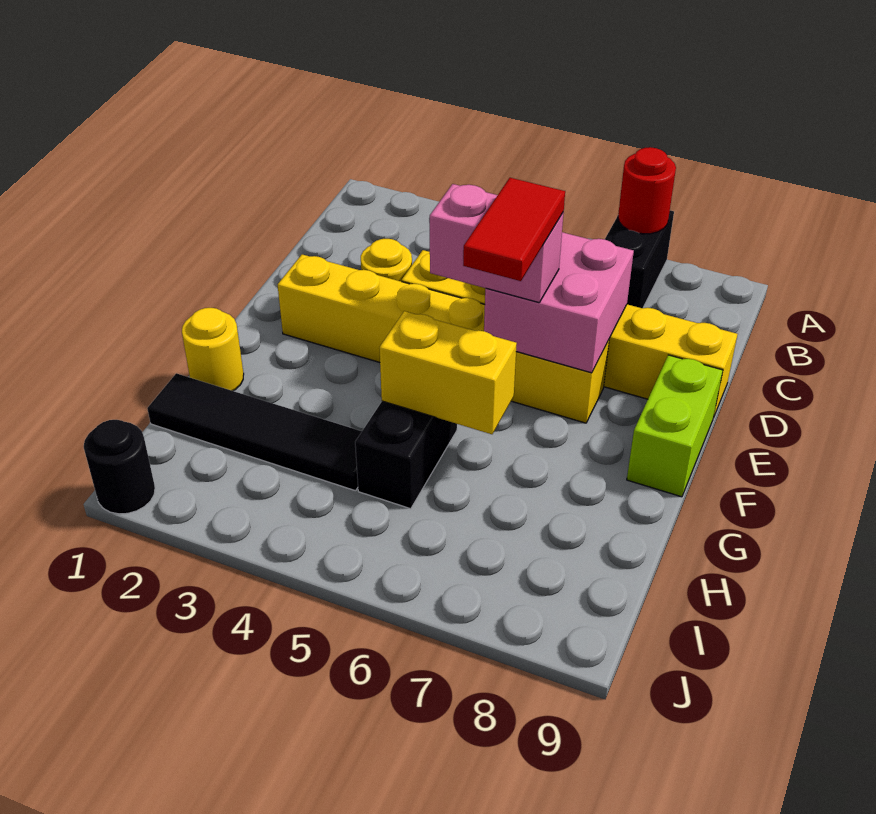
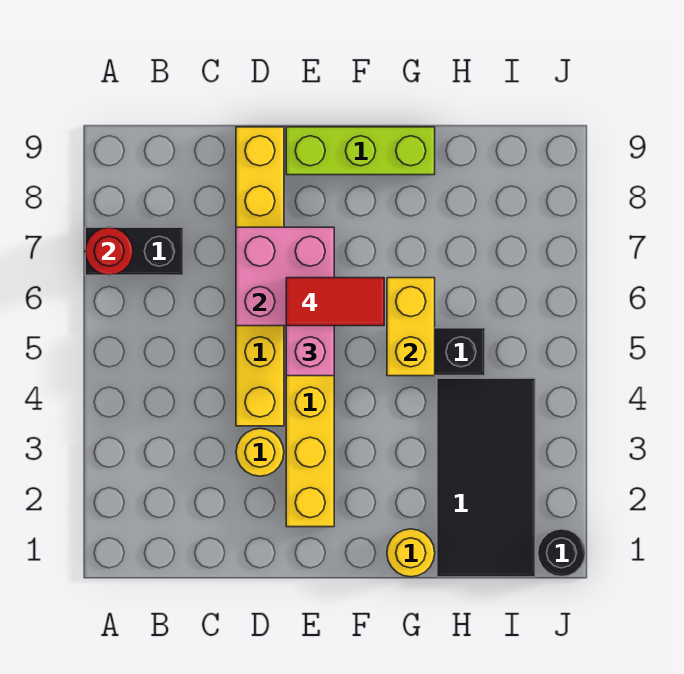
lime 1x2 brick [627,355,723,497] -> lime 1x3 brick [286,127,435,175]
black 1x4 tile [147,373,362,491] -> black 2x4 tile [437,378,535,577]

